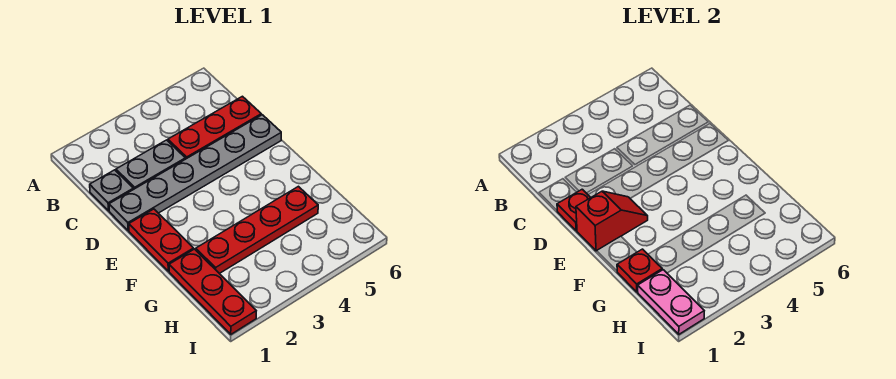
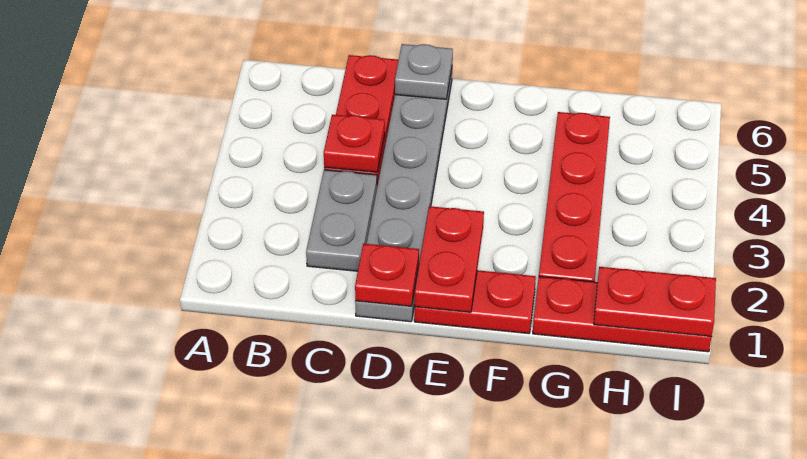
grey 1x1 plate [90,170,133,211] -> grey 1x1 plate moved to [395,44,453,99]
red 1x2 slope [576,191,648,251] -> red 1x2 plate [415,206,484,312]
red 1x1 plate [617,249,662,292] -> red 1x1 plate moved to [324,115,385,172]
pink 1x2 plate [638,270,704,334] -> red 1x2 plate [594,267,716,337]

